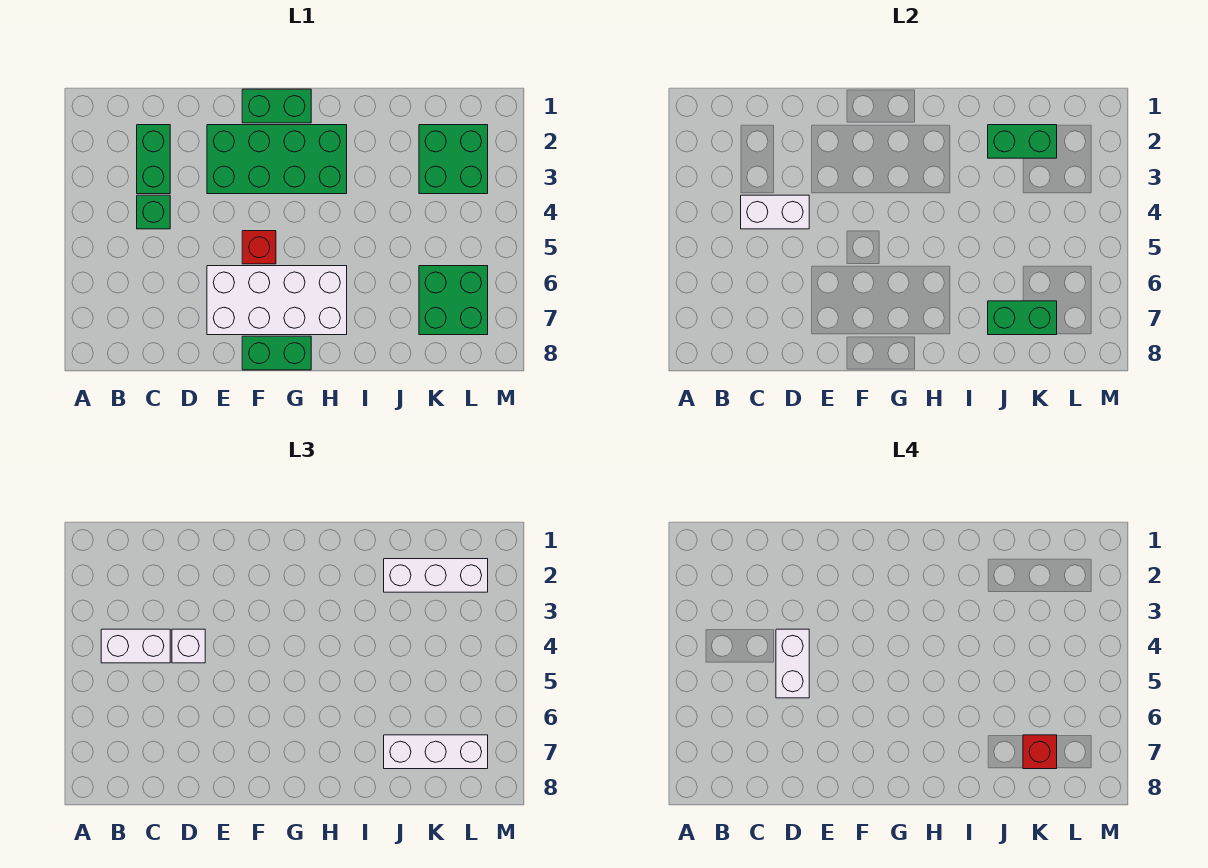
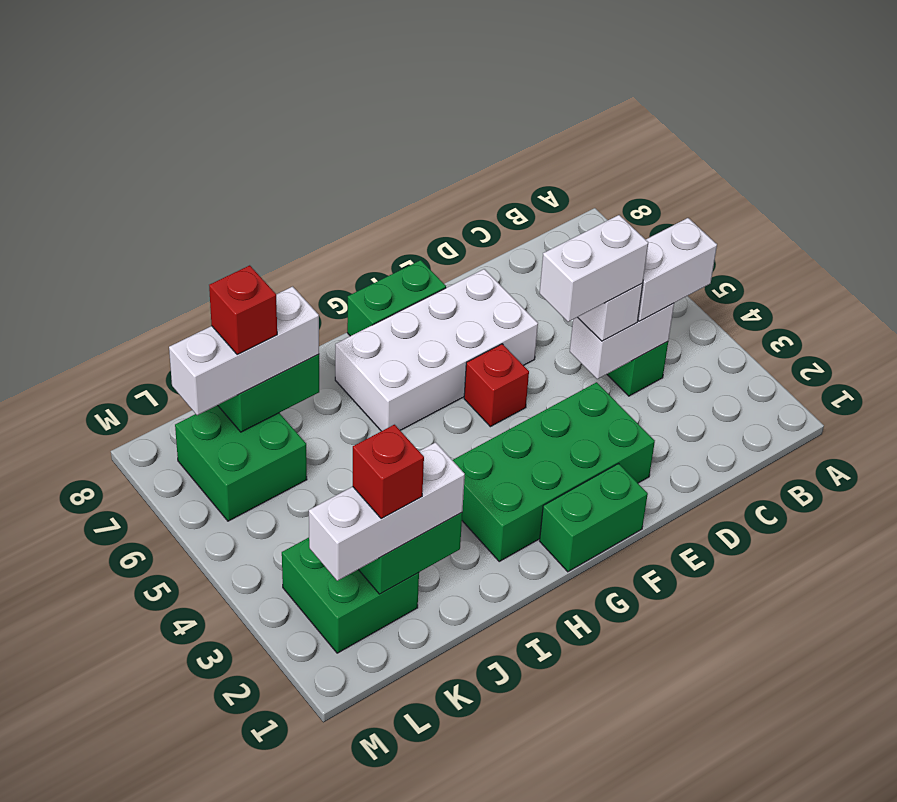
green 1x2 brick [137,125,170,194] -> none
white 1x2 brick [776,629,809,698] -> white 1x2 brick turned to [539,215,648,322]
none -> red 1x1 brick [353,425,424,519]

